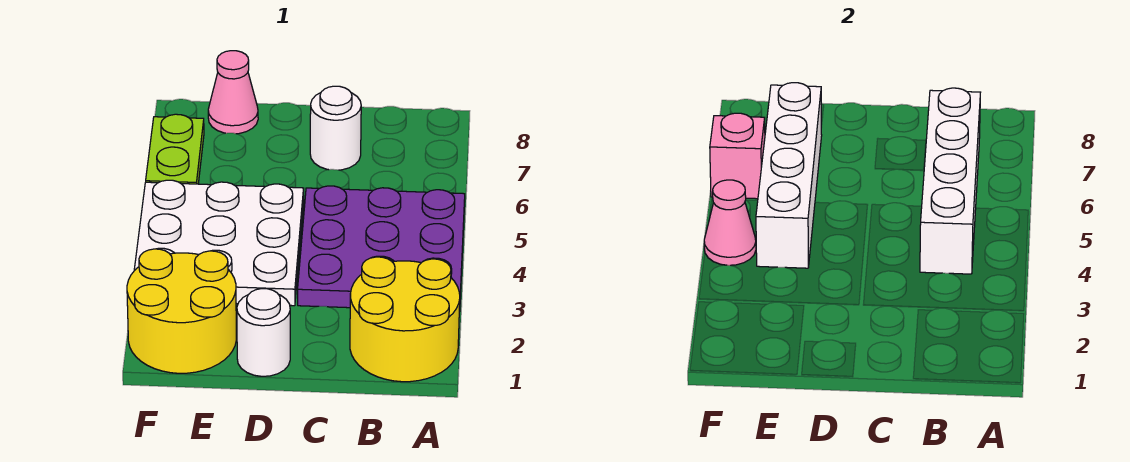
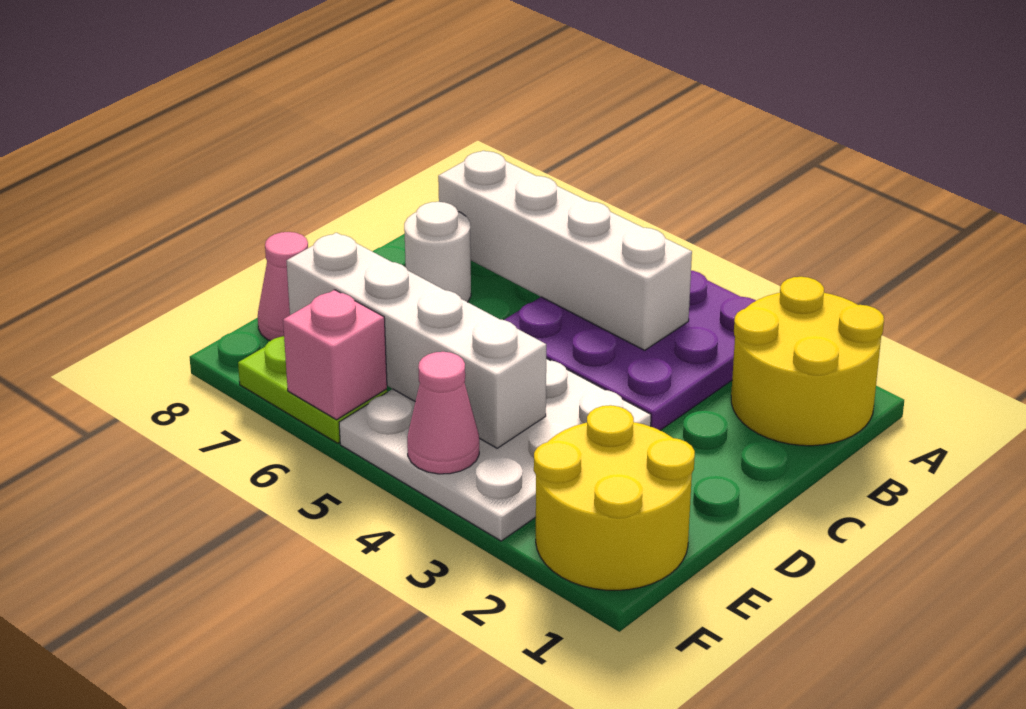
white 1x1 round brick [237,289,290,376] -> none

